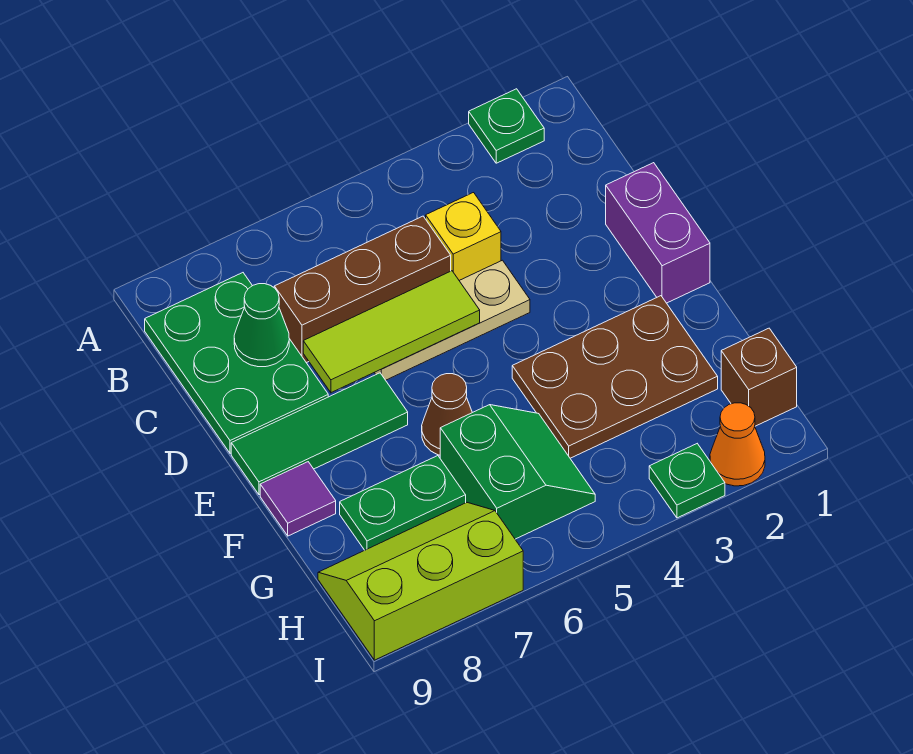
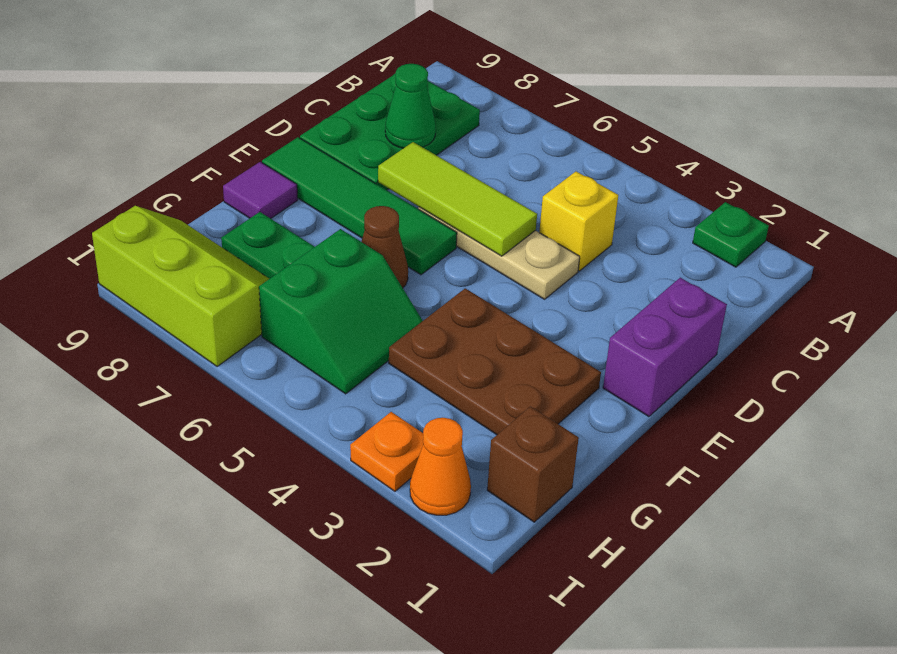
brown 1x3 brick [274,216,451,363] -> none
green 1x3 tile [231,373,408,495] -> green 1x4 tile [262,137,457,275]
green 1x1 plate [649,444,725,518] -> orange 1x1 plate [350,412,423,491]

